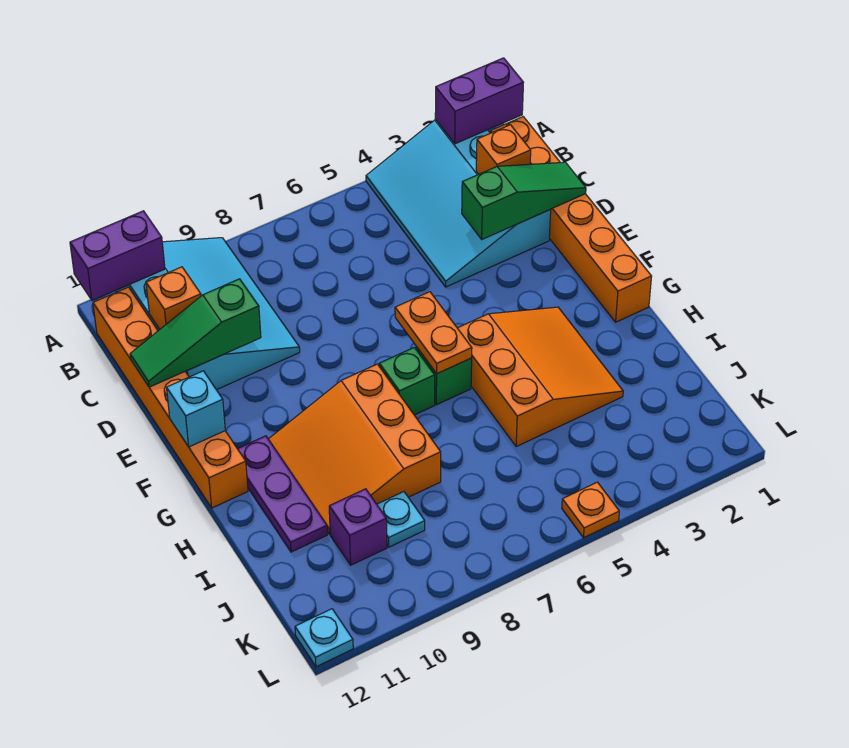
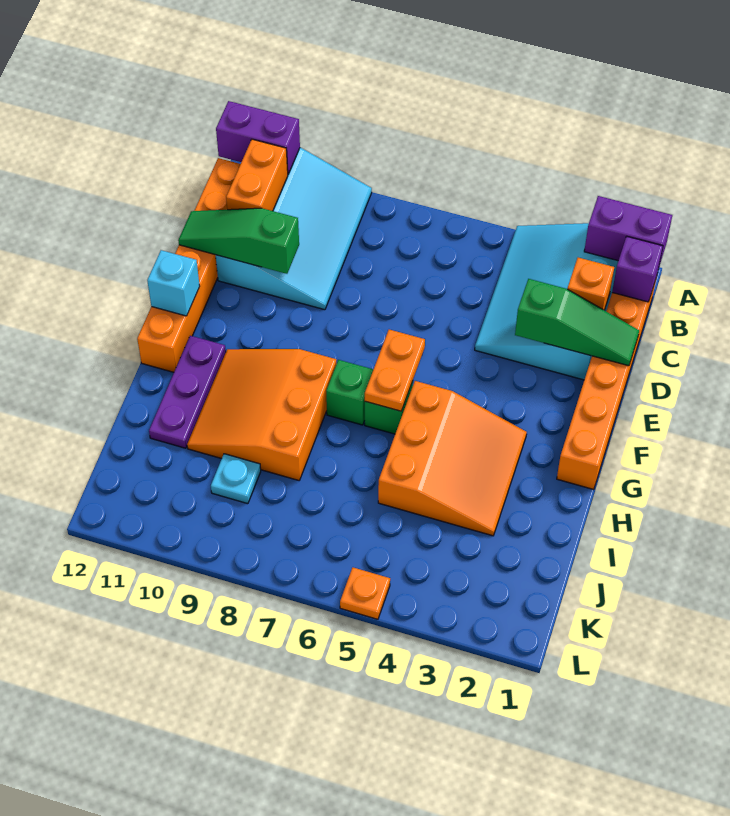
orange 1x1 brick [146,267,201,329] -> orange 1x2 brick [226,139,288,211]
purple 1x1 brick [329,489,387,565] -> purple 1x1 brick moved to [612,236,663,302]
cyan 1x1 plate [295,609,353,667] -> none

